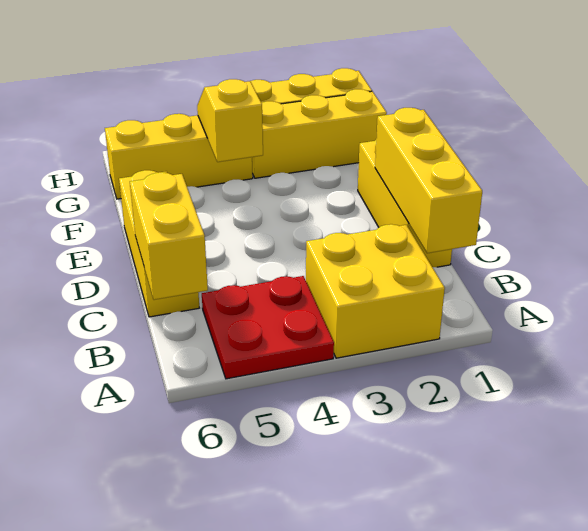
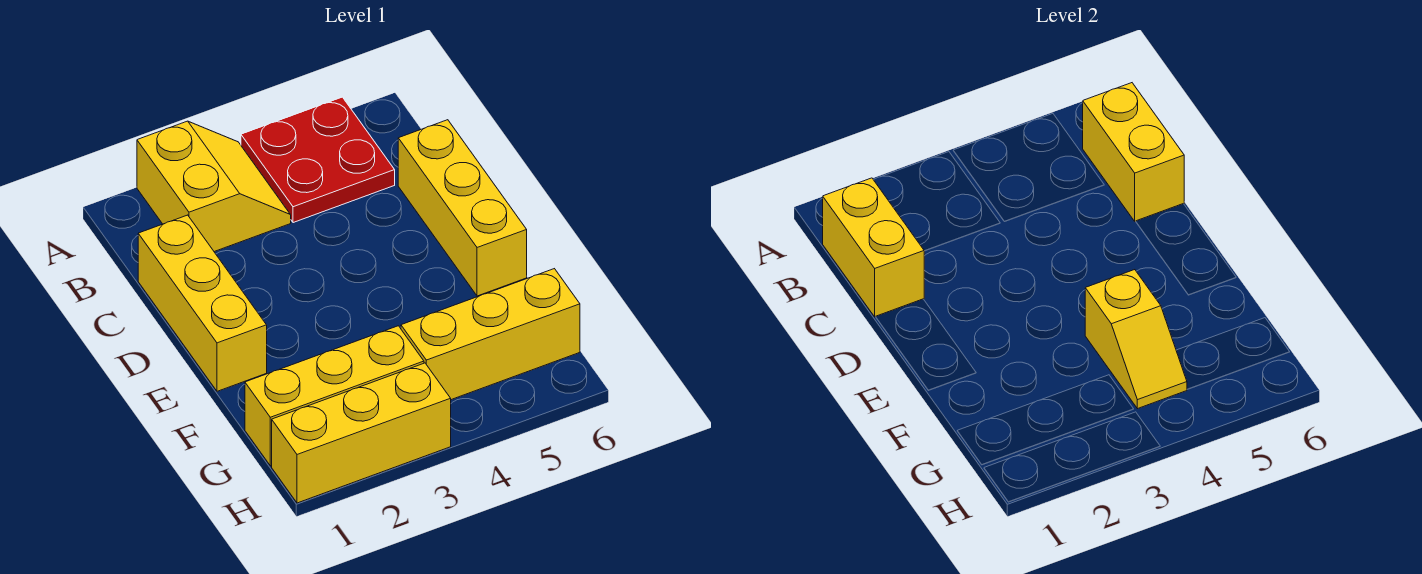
yellow 2x2 brick [306,224,445,358] -> yellow 2x2 slope [137,121,291,252]
yellow 1x3 brick [375,108,482,253] -> yellow 1x2 brick [823,178,924,317]

